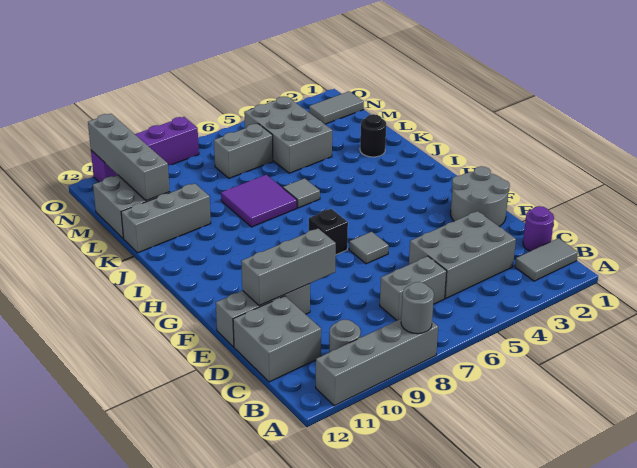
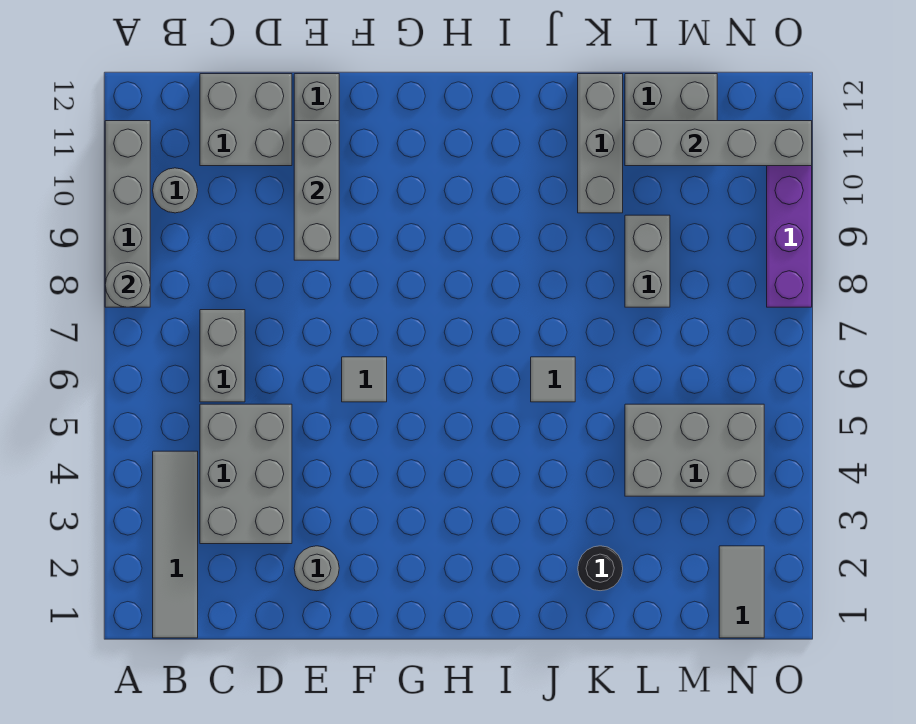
grey 1x2 tile [515,238,578,281] -> grey 1x4 tile [153,451,198,638]
purple 1x1 round brick [523,206,554,251] -> none
grey 2x2 round brick [451,166,510,227] -> grey 1x1 round brick [294,546,339,591]
black 1x1 brick [309,209,348,255] -> none
purple 2x2 tile [221,175,297,227] -> none
grey 1x2 brick [214,124,273,178] -> grey 1x2 brick moved to [625,215,670,307]

